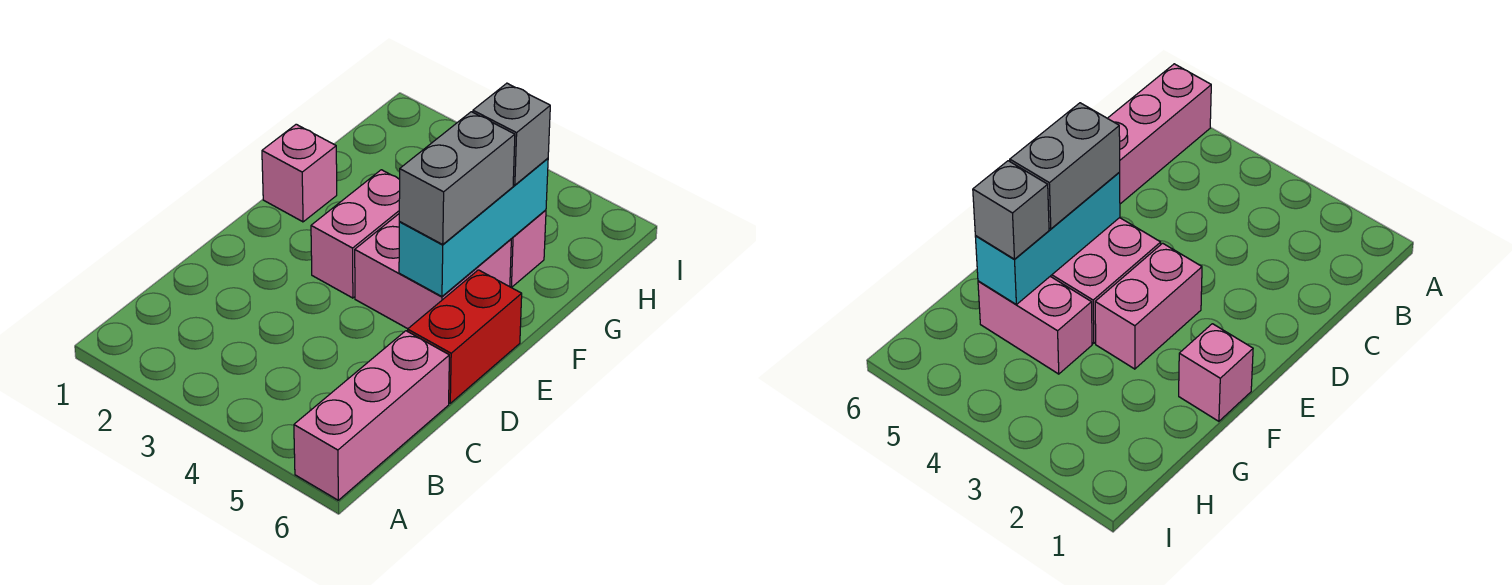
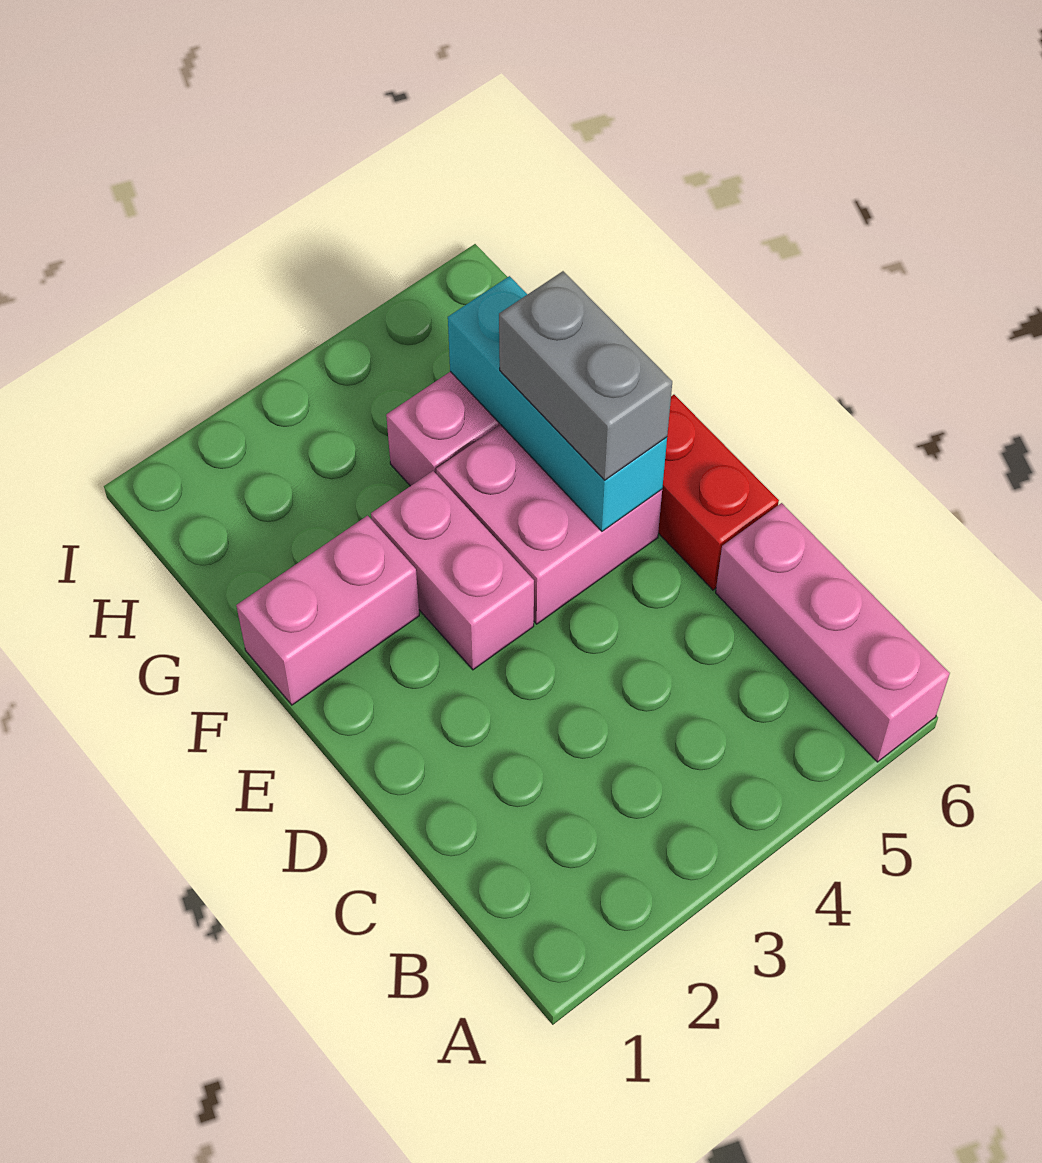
pink 1x1 brick [262,124,337,222] -> pink 1x2 brick [236,516,419,705]
grey 1x1 brick [473,83,550,185] -> none

